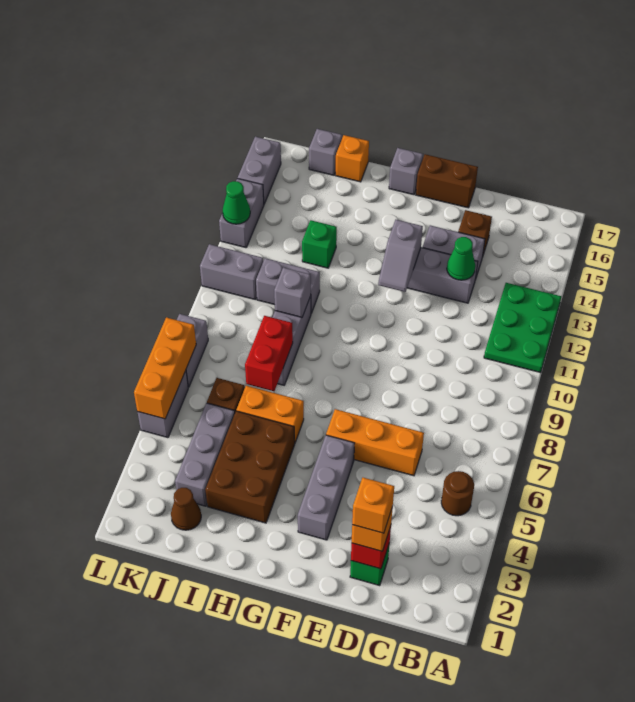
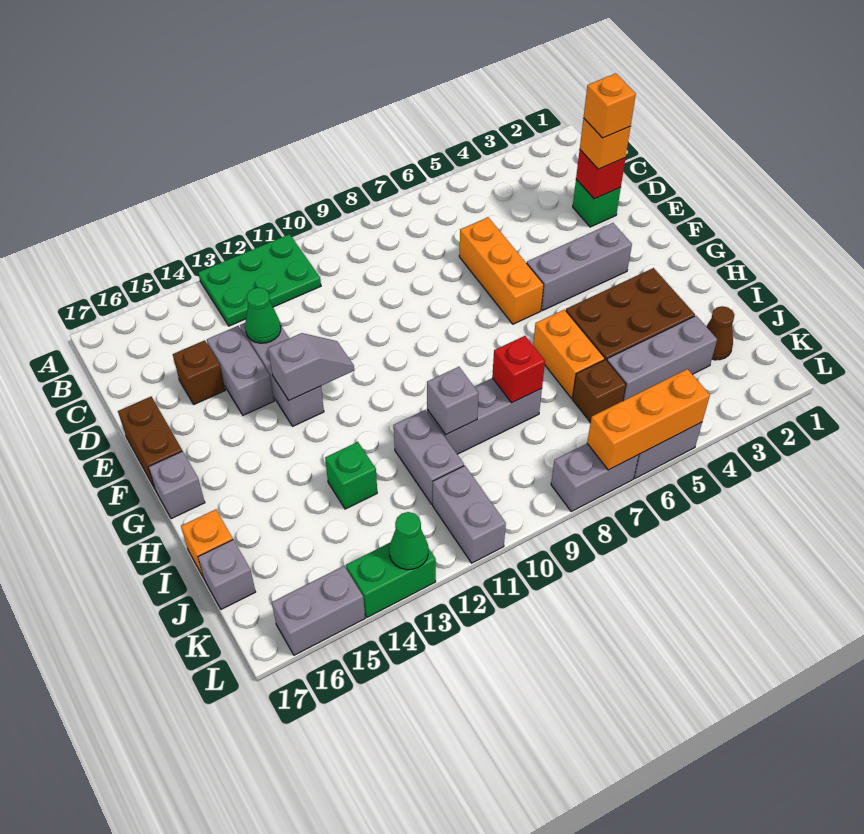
brown 1x1 round brick [441,471,474,516] -> none
red 1x2 brick [245,316,293,391] -> red 1x1 brick [492,336,545,403]
grey 1x2 brick [219,178,264,248] -> green 1x2 brick [346,543,436,617]

